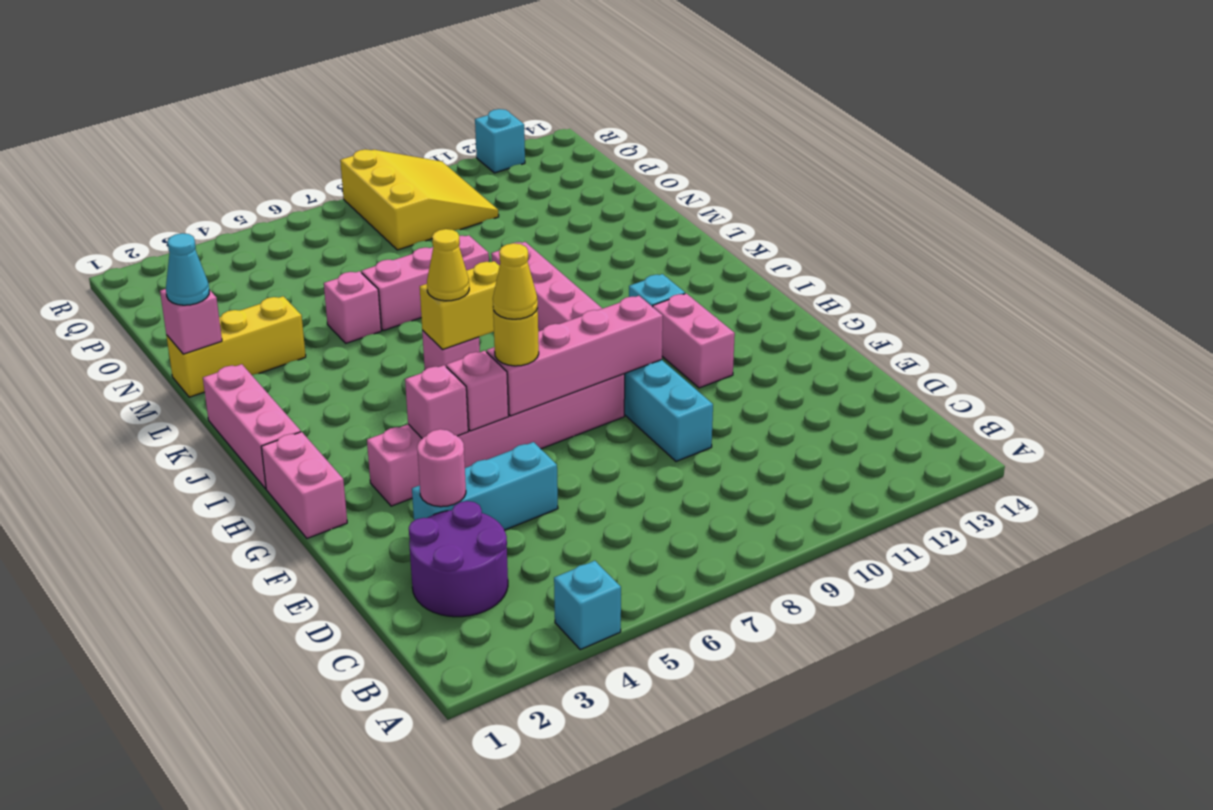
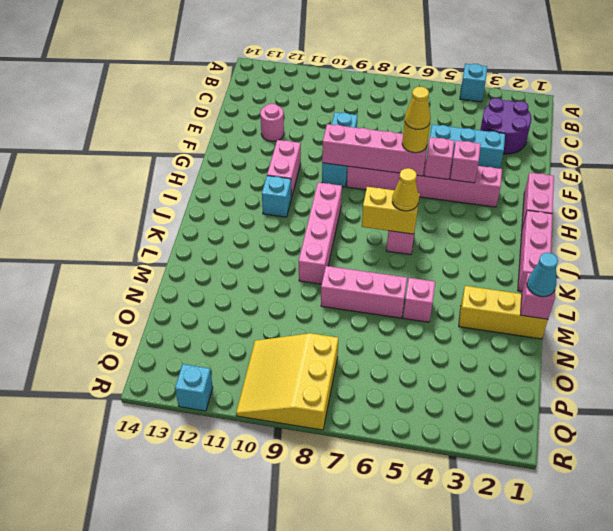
pink 1x1 round brick [417,429,466,507] -> pink 1x1 round brick moved to [260,104,284,141]

